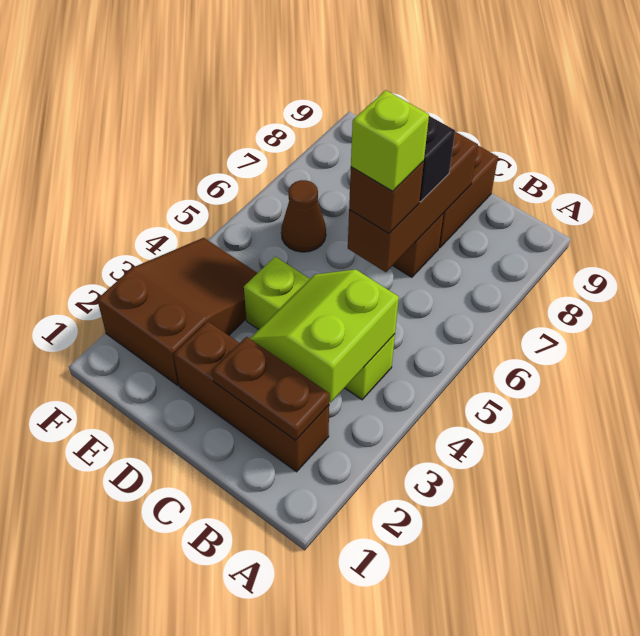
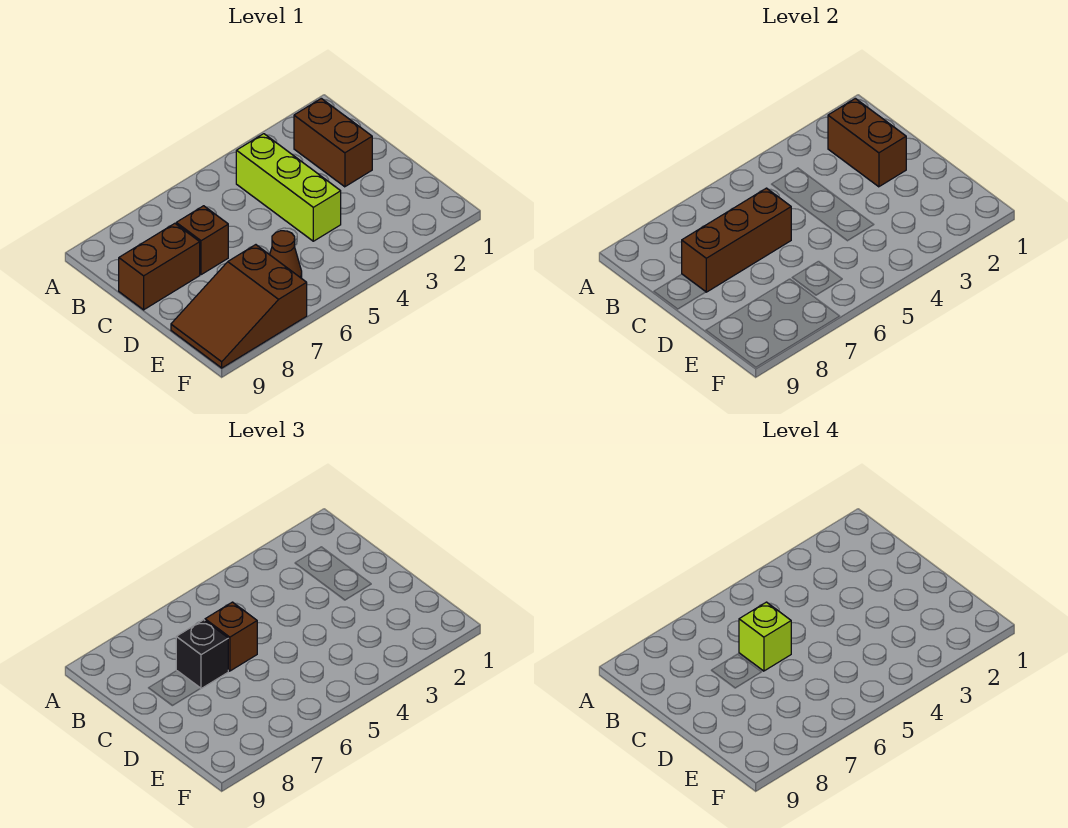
brown 1x3 brick [174,321,329,472] -> brown 1x2 brick [294,98,372,187]
brown 1x2 plate [212,337,329,440] -> brown 1x2 brick [828,98,906,187]
lime 2x2 slope [250,270,399,402] -> none
brown 2x3 slope [97,238,257,385] -> brown 2x3 slope moved to [171,245,307,368]

